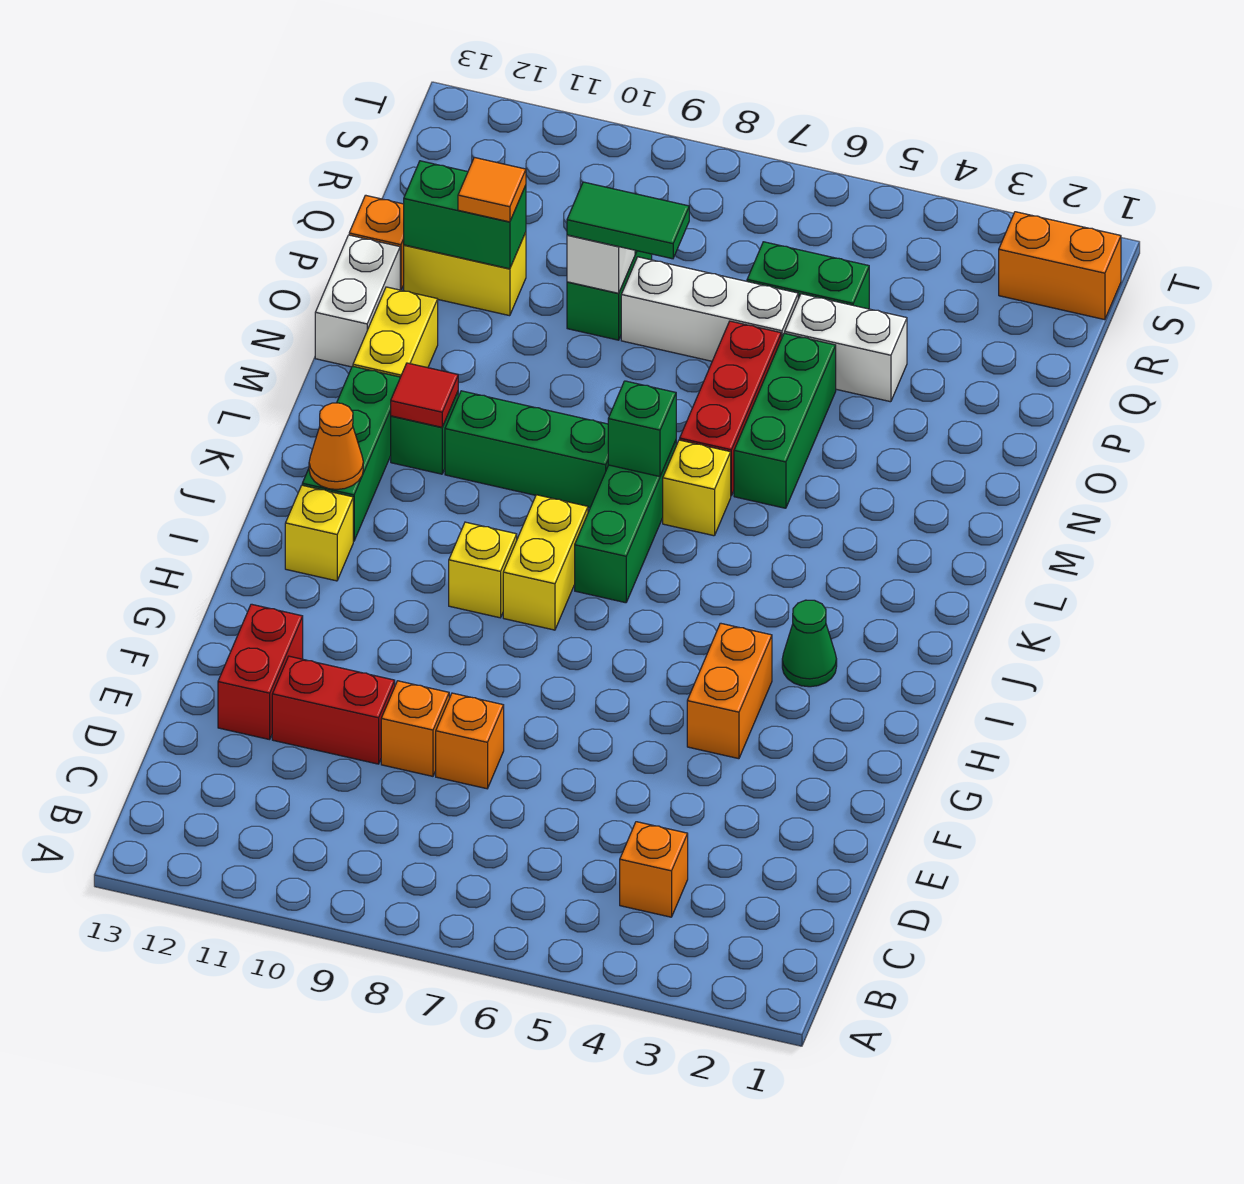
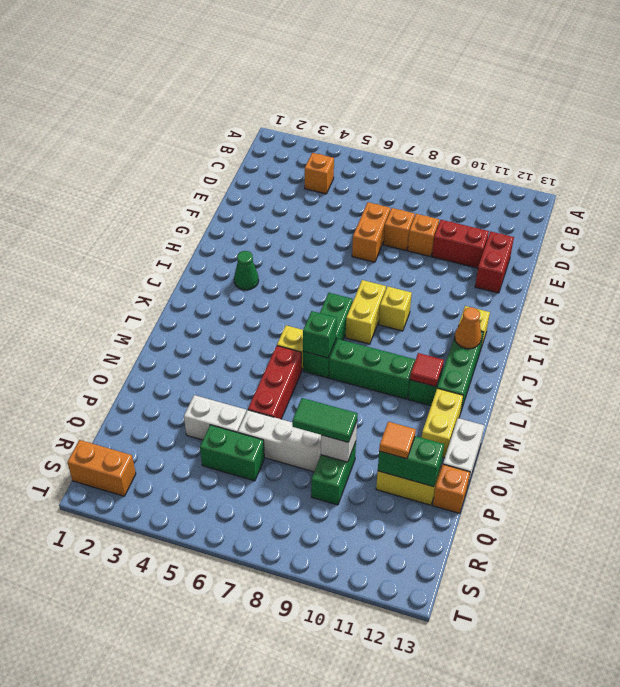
orange 1x2 brick [687,623,772,759] -> orange 1x2 brick moved to [352,202,390,262]
green 1x3 brick [734,333,836,508] -> none

